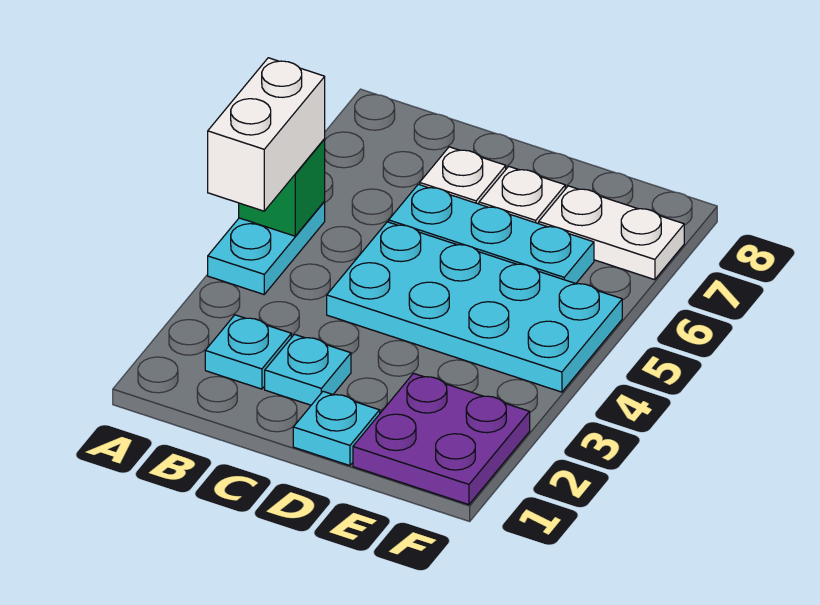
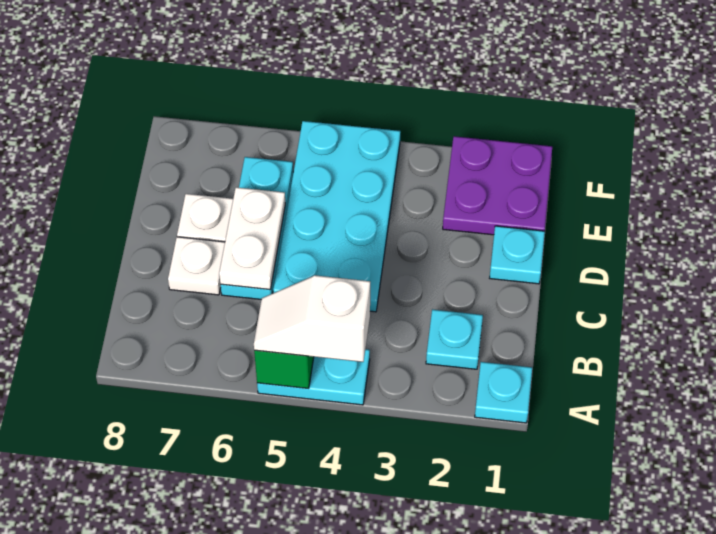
white 1x2 brick [208,58,325,211] -> white 1x2 slope [254,275,370,362]
cyan 1x1 plate [265,334,351,405] -> cyan 1x1 plate moved to [475,362,532,423]
white 1x2 plate [539,186,684,280] -> white 1x2 plate moved to [219,187,285,290]

